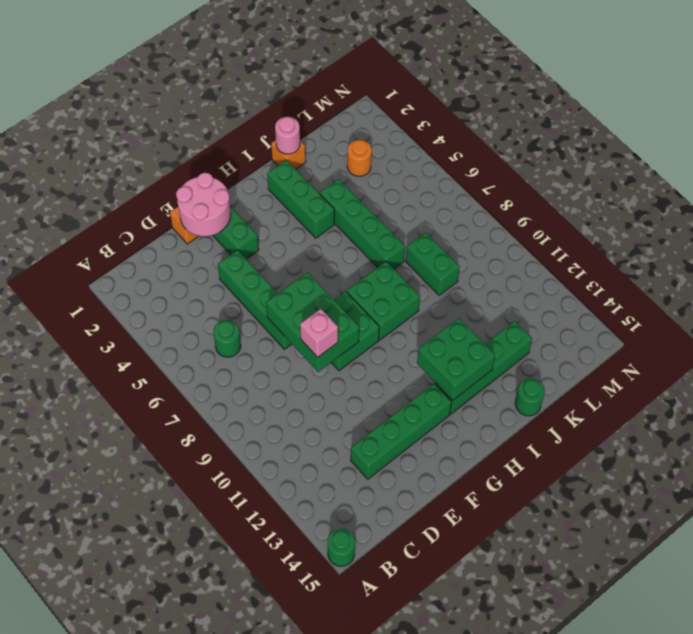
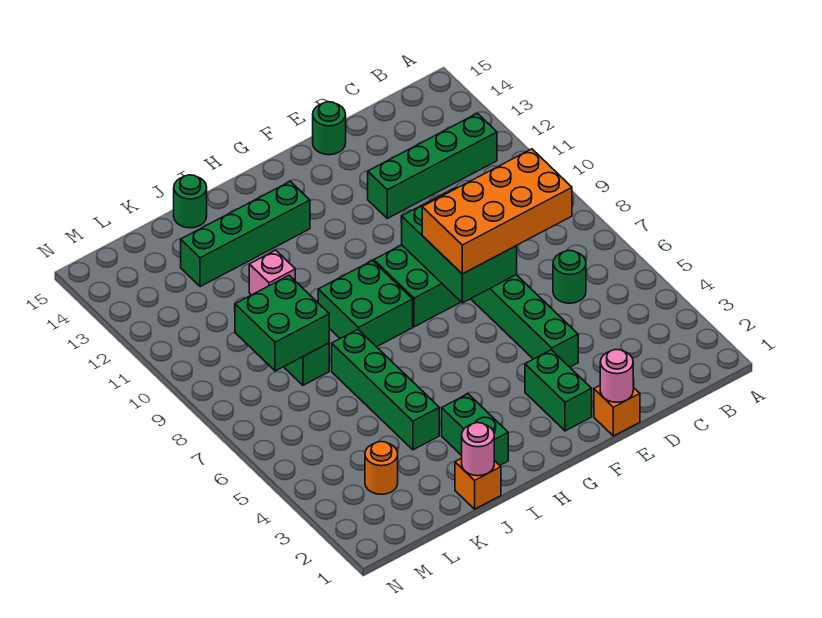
green 1x1 round brick [328,529,355,566] -> green 1x1 round brick moved to [313,102,346,155]
none -> orange 2x4 brick [422,149,572,274]
green 1x4 brick [351,384,452,479] -> green 1x4 brick moved to [368,113,497,218]
pink 2x2 round brick [176,173,231,236] -> pink 1x1 round brick [600,349,633,402]
pink 1x1 brick [300,309,338,357] -> pink 1x1 brick moved to [249,250,295,295]
green 2x2 brick [417,318,495,400] -> green 2x2 brick moved to [235,275,329,371]
green 1x3 brick [267,160,334,238] -> green 1x2 brick [442,394,508,465]

